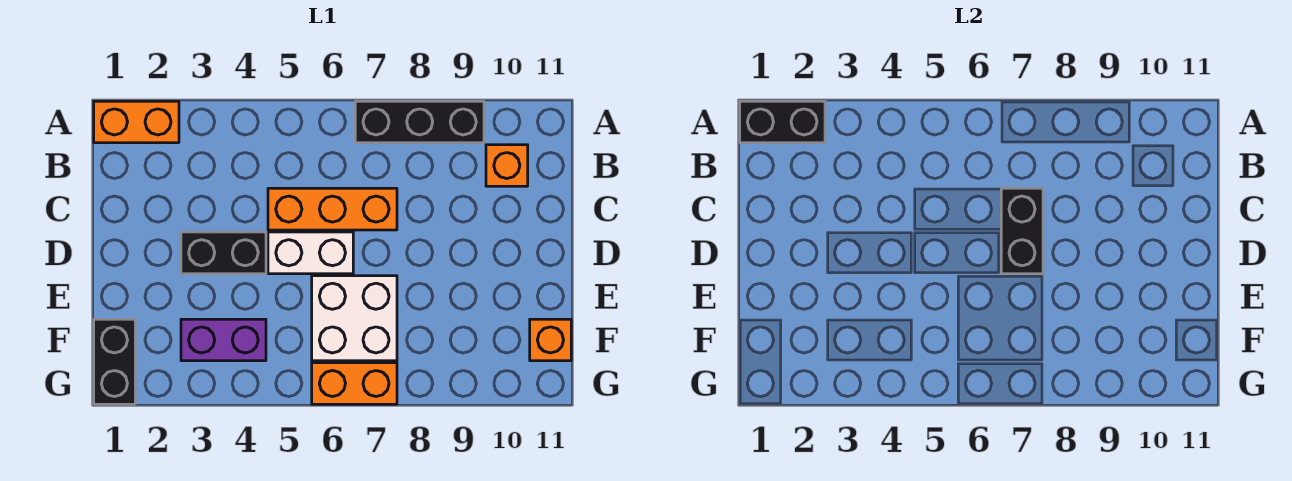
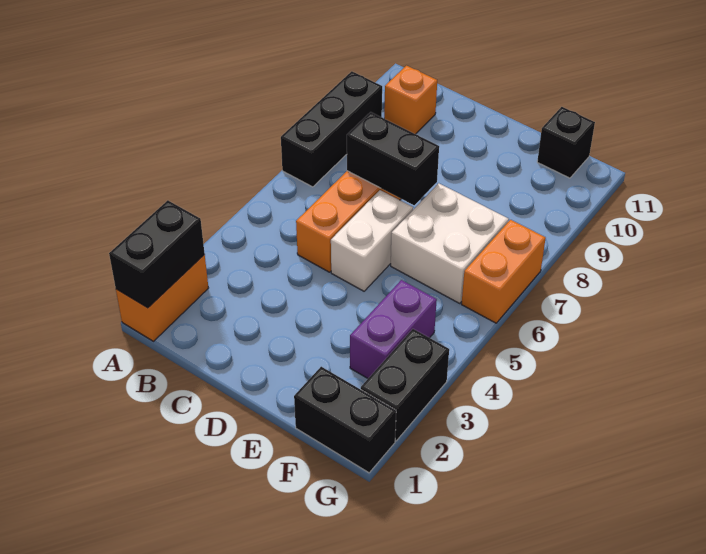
black 1x2 brick [181,232,266,274] -> black 1x2 brick moved to [361,329,449,441]
orange 1x1 brick [530,319,571,361] -> black 1x1 brick [537,107,595,178]

